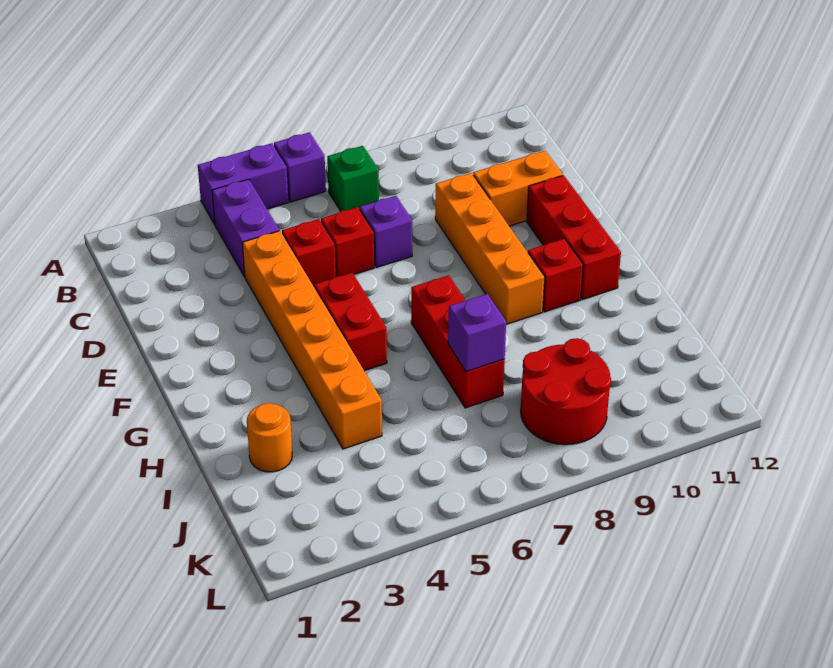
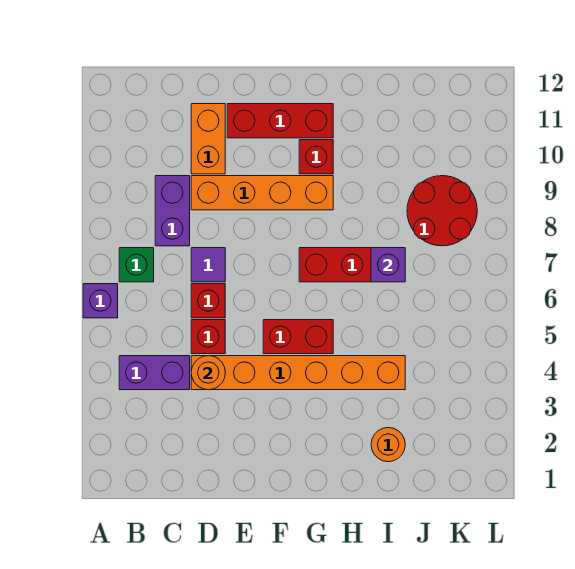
purple 1x2 brick [198,143,289,225] -> purple 1x2 brick moved to [155,176,190,246]
none -> orange 1x1 round brick [191,356,225,390]
purple 1x1 brick [360,196,412,268] -> purple 1x1 tile [191,248,225,282]

